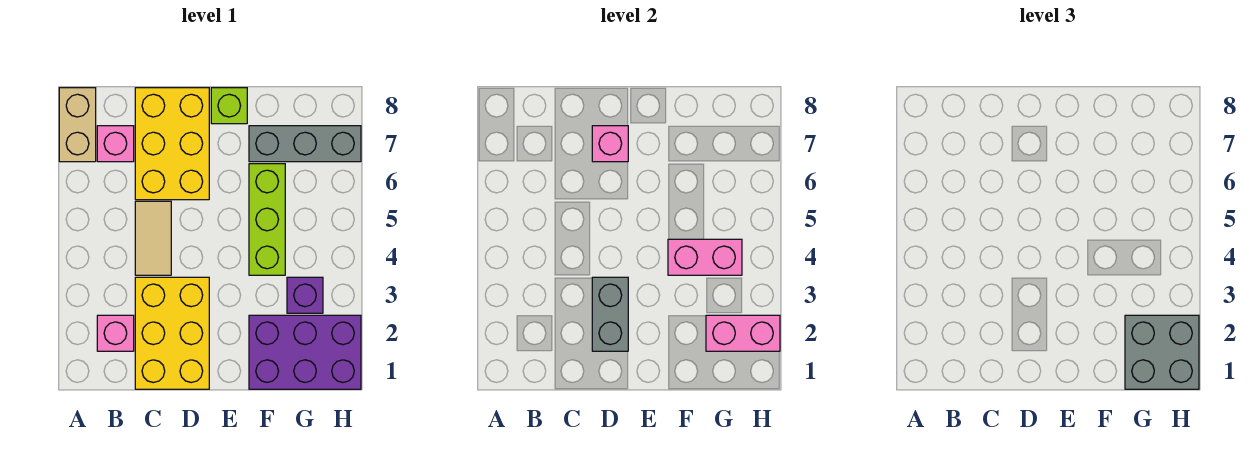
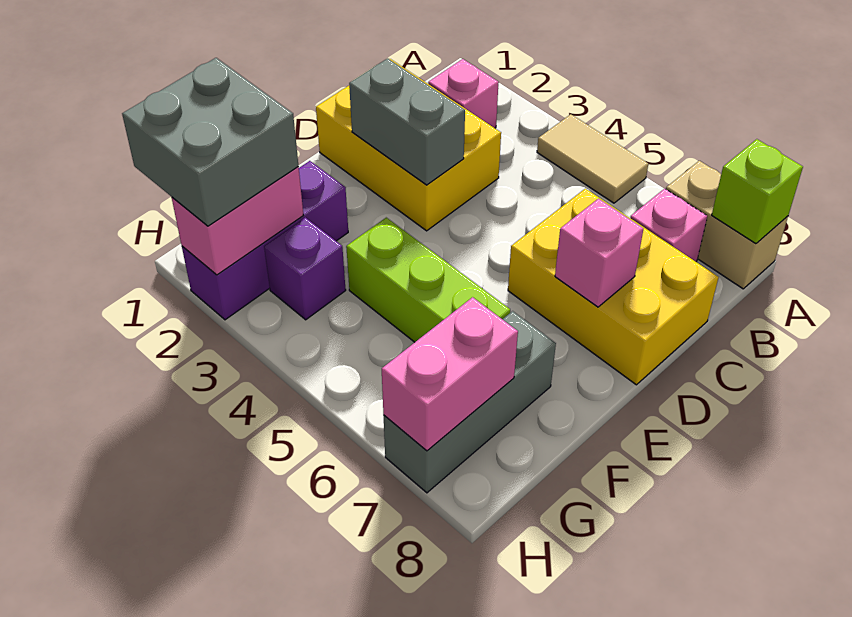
tan 1x2 tile [135,201,171,275] -> tan 1x2 tile moved to [537,114,648,203]
lime 1x1 brick [211,88,247,124] -> lime 1x1 brick moved to [712,139,803,244]
purple 2x3 brick [249,315,361,389] -> purple 1x3 brick [182,161,348,320]
pink 1x2 brick [668,239,742,275] -> pink 1x2 brick moved to [382,297,518,451]

